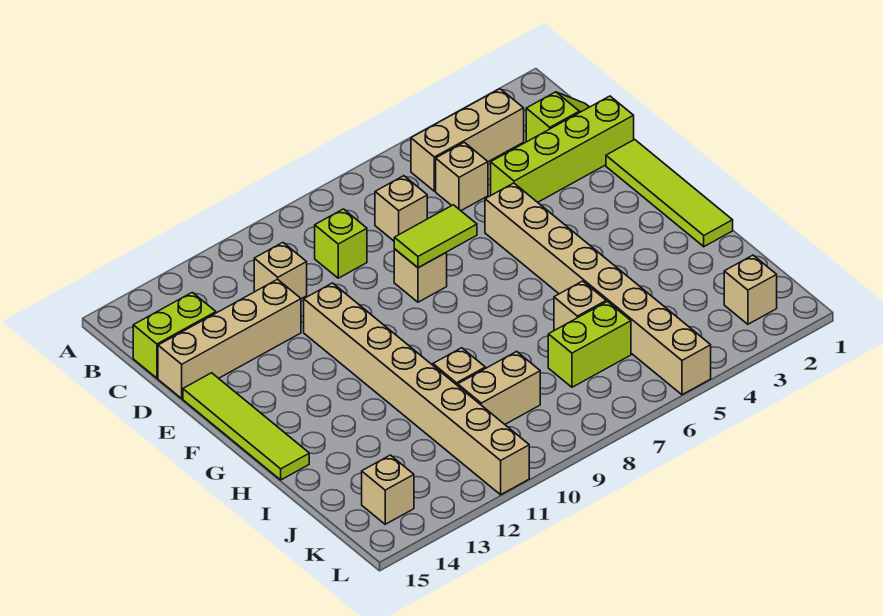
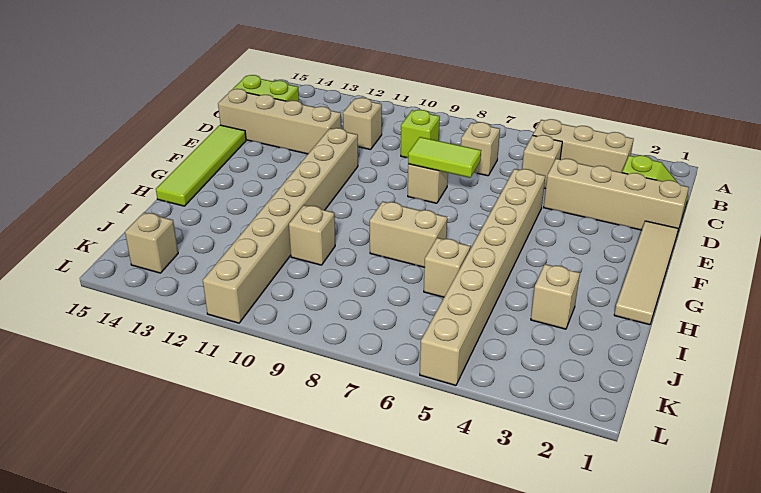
lime 1x4 brick [491,96,634,202] -> tan 1x4 brick [544,159,689,233]
lime 1x4 tile [606,140,733,247] -> tan 1x4 tile [614,221,678,325]
lime 1x2 brick [548,301,631,387] -> none
tan 1x2 brick [458,351,540,424] -> tan 1x2 brick moved to [370,202,447,267]
tan 1x1 brick [724,255,777,324] -> tan 1x1 brick moved to [531,264,580,329]

